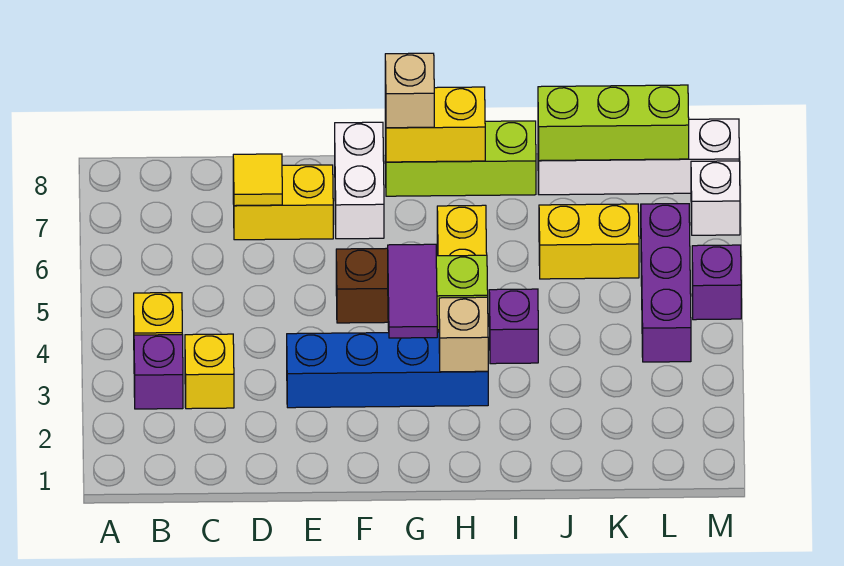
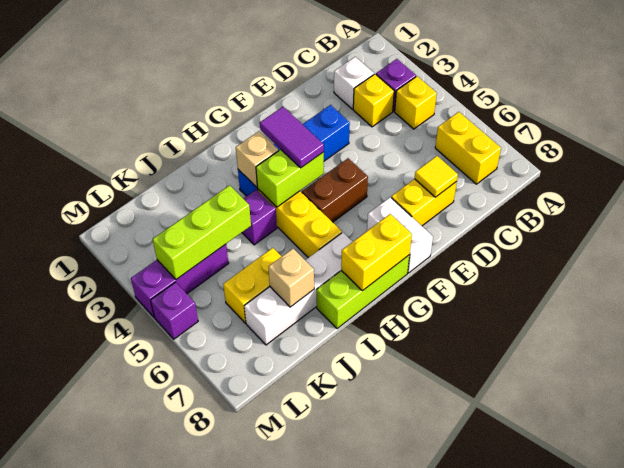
none -> yellow 1x2 brick [435,112,501,184]
tan 1x1 brick [385,53,434,128] -> tan 1x1 brick moved to [268,249,314,307]
white 1x4 brick [538,119,739,195] -> white 1x4 brick moved to [244,233,353,345]
lime 1x3 brick [538,85,689,161] -> lime 1x3 brick moved to [153,185,251,279]
purple 1x3 brick [641,204,691,362] -> purple 1x3 brick turned to [131,244,229,317]
white 1x1 brick [691,161,740,235] -> white 1x1 brick moved to [334,57,374,109]

